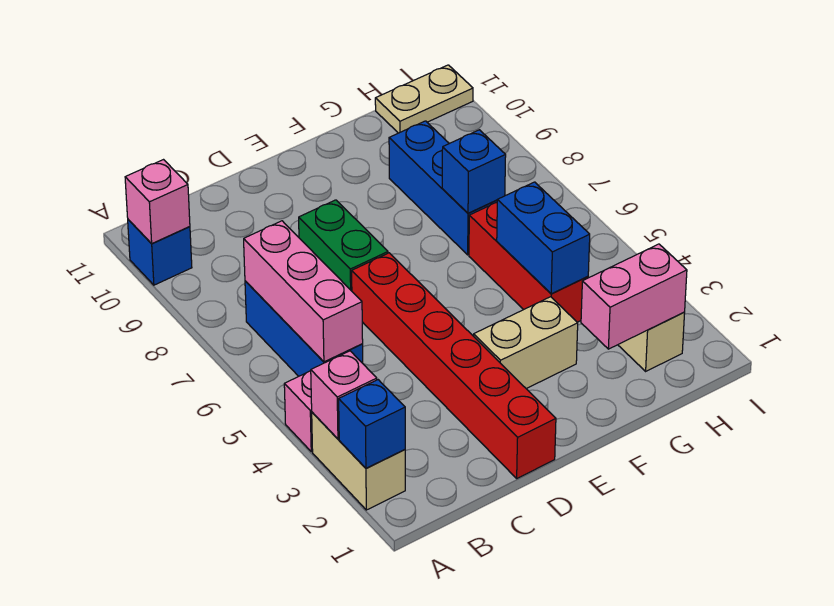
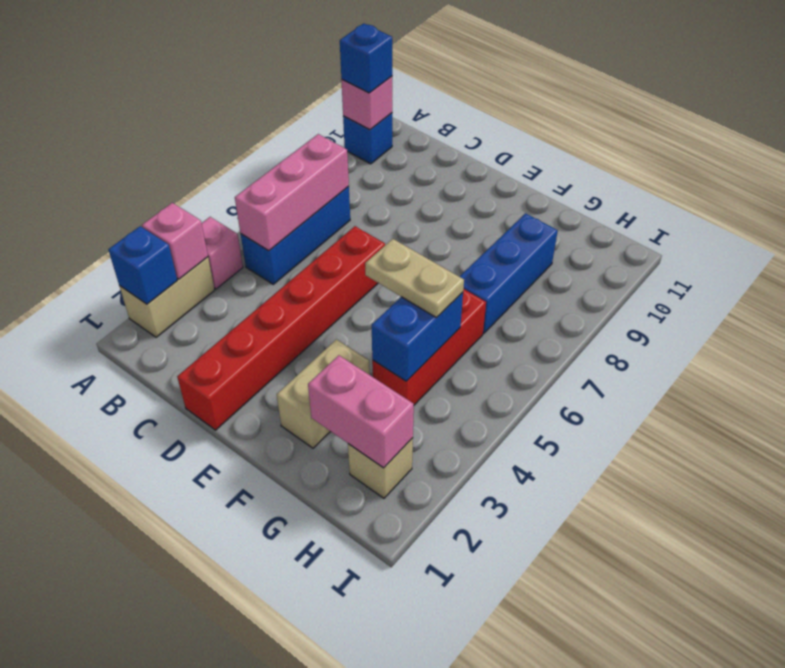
green 1x2 brick [299,200,388,291] -> none
tan 1x2 brick [474,297,578,389] -> tan 1x2 brick turned to [277,339,370,448]
blue 1x1 brick [442,130,506,213] -> blue 1x1 brick moved to [340,23,392,93]
tan 1x2 plate [375,65,473,133] -> tan 1x2 plate moved to [365,239,464,318]

